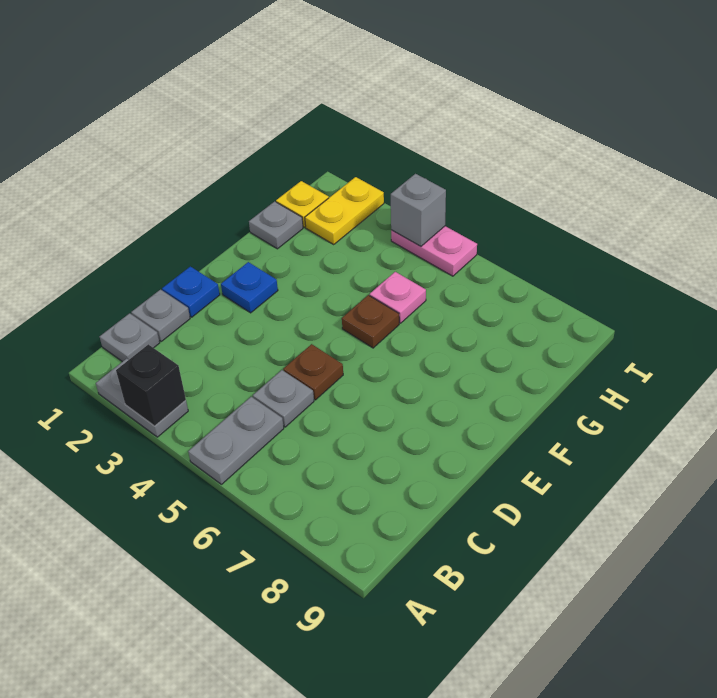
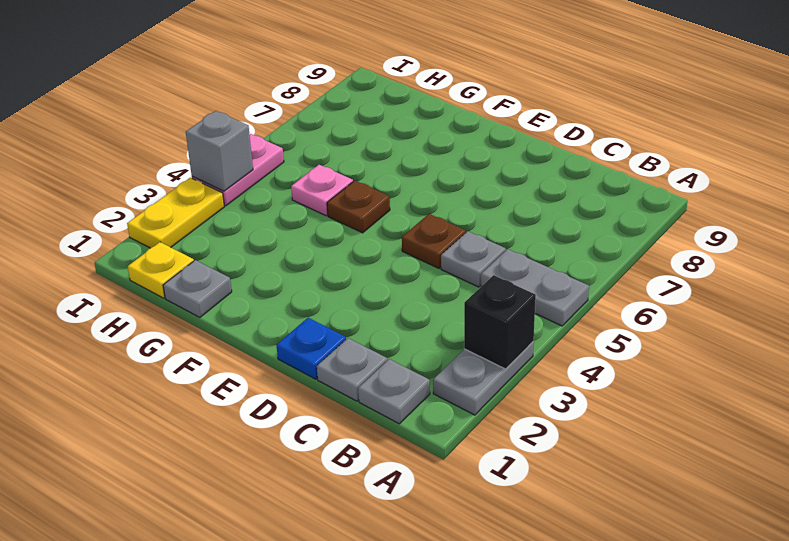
blue 1x1 plate [221,262,278,313] -> none
yellow 1x2 plate [305,177,384,244] -> yellow 1x2 plate turned to [127,178,224,248]

